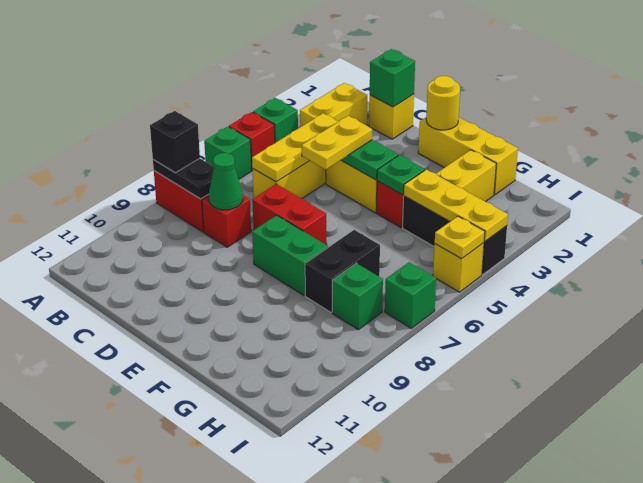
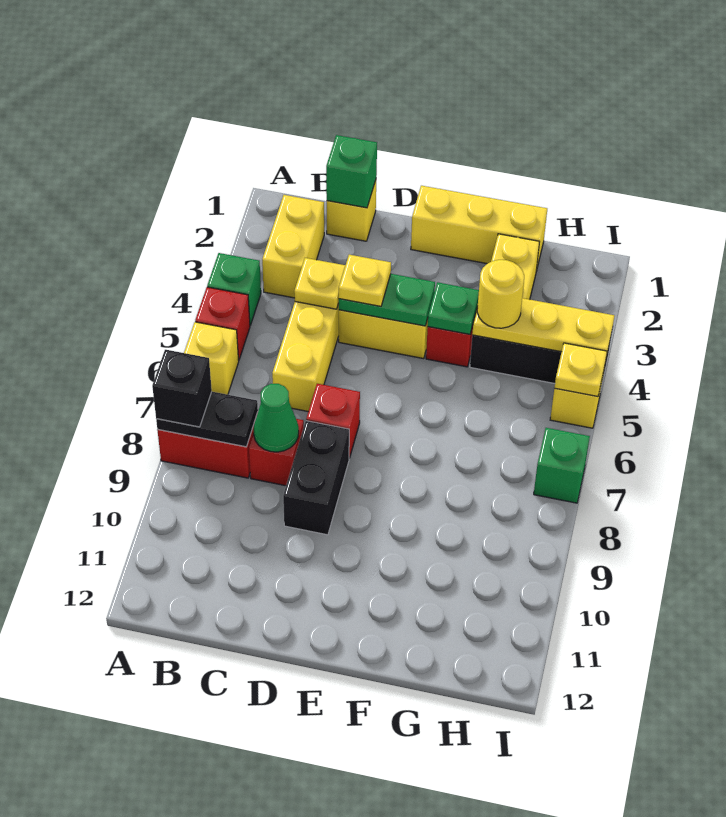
green 1x1 brick [204,126,252,179] -> yellow 1x1 brick [184,322,239,395]
yellow 1x3 plate [252,113,338,182] -> yellow 1x1 plate [294,258,345,309]
yellow 1x2 plate [301,116,372,169] -> yellow 1x1 plate [339,255,391,306]
red 1x2 brick [252,184,327,245] -> red 1x1 brick [306,384,360,458]
yellow 1x1 round brick [426,76,460,130] -> yellow 1x1 round brick moved to [477,260,524,328]
green 1x2 brick [252,215,328,296] -> none
black 1x2 brick [305,230,380,312] -> black 1x2 brick moved to [283,421,349,535]
green 1x1 brick [332,263,383,330] -> none

